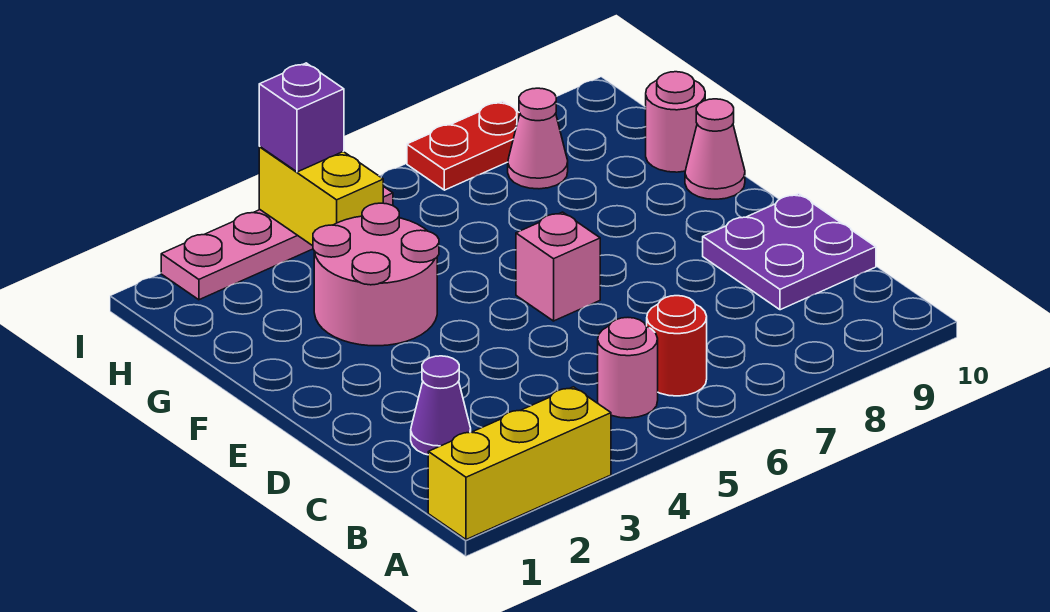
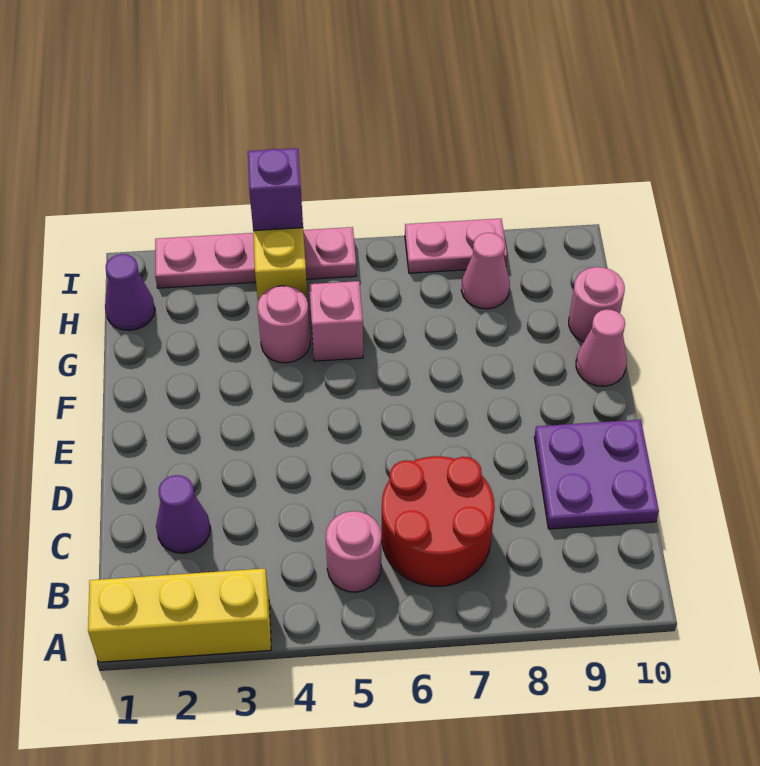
red 1x1 round brick [647,296,707,396] -> red 2x2 round brick [382,456,495,586]
pink 1x1 brick [516,212,600,321] -> pink 1x1 brick moved to [309,281,363,361]
pink 2x2 round brick [313,203,439,346] -> pink 1x1 round brick [257,286,310,363]
none -> purple 1x1 cone [105,254,155,330]
red 1x2 plate [407,101,520,190] -> pink 1x2 plate [405,219,507,273]

